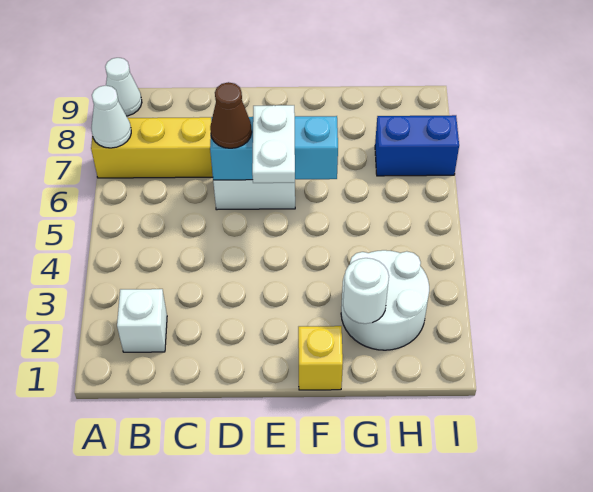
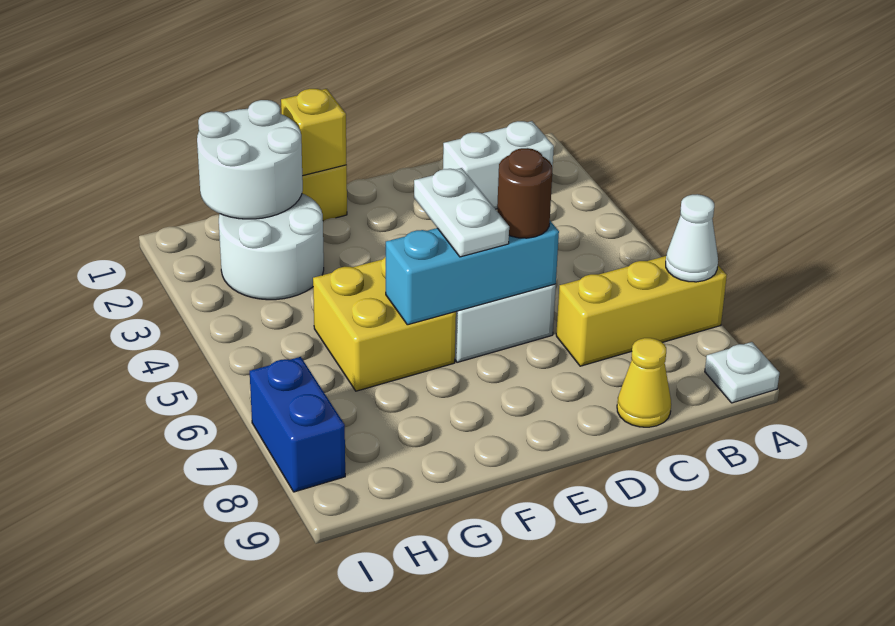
white 1x1 cone [105,58,142,116] -> white 1x1 plate [705,342,779,403]
white 1x1 brick [117,289,167,352] -> white 1x2 brick [443,121,554,209]
none -> yellow 1x1 cone [617,338,671,427]
brown 1x1 cone [210,82,252,148] -> brown 1x1 round brick [497,148,552,238]
none -> yellow 1x1 brick [281,89,347,176]
none -> yellow 2x2 brick [313,257,456,391]
white 1x1 round brick [343,258,389,324] -> white 2x2 round brick [197,100,303,219]
blue 1x2 brick [375,115,459,176] -> blue 1x2 brick turned to [250,357,345,492]

